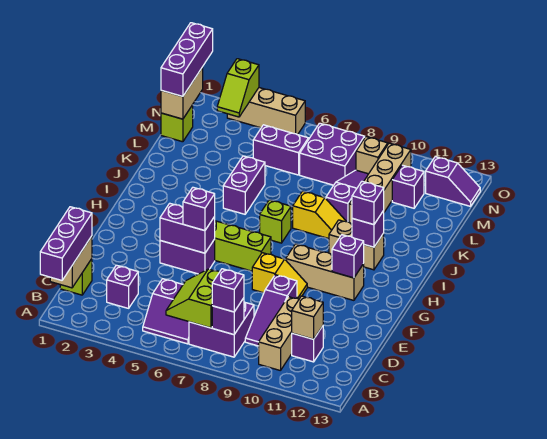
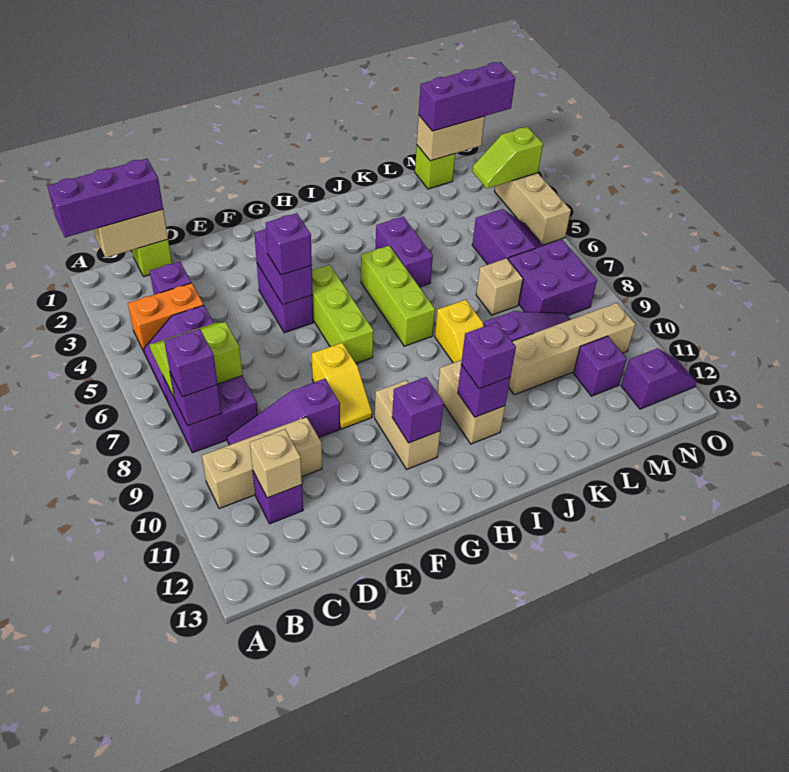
none -> orange 1x2 brick [128,283,204,351]
tan 1x3 brick [286,244,364,300] -> tan 1x2 brick [375,380,440,469]
lime 1x1 brick [260,200,291,243] -> lime 1x3 brick [361,246,435,346]
purple 1x2 brick [223,156,265,214] -> purple 1x2 brick turned to [375,217,433,287]
tan 1x1 brick [356,137,388,174] -> tan 1x1 brick moved to [476,258,523,315]
purple 1x2 slope [426,157,480,206] -> purple 1x2 slope turned to [621,348,697,409]

